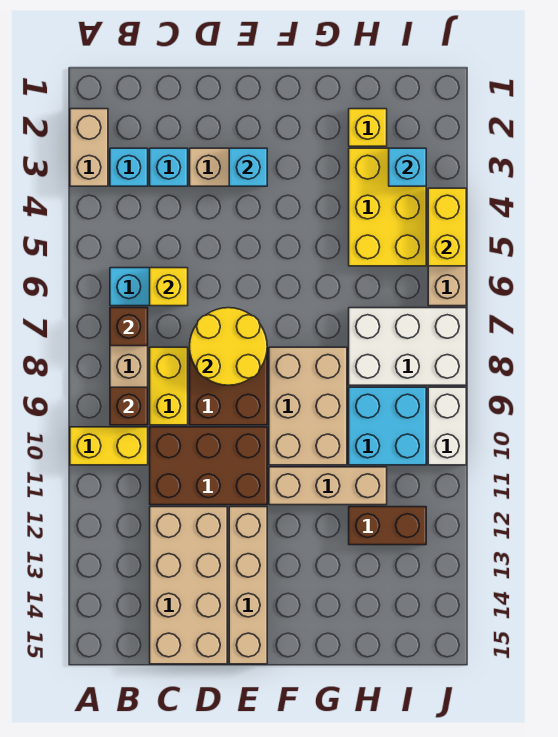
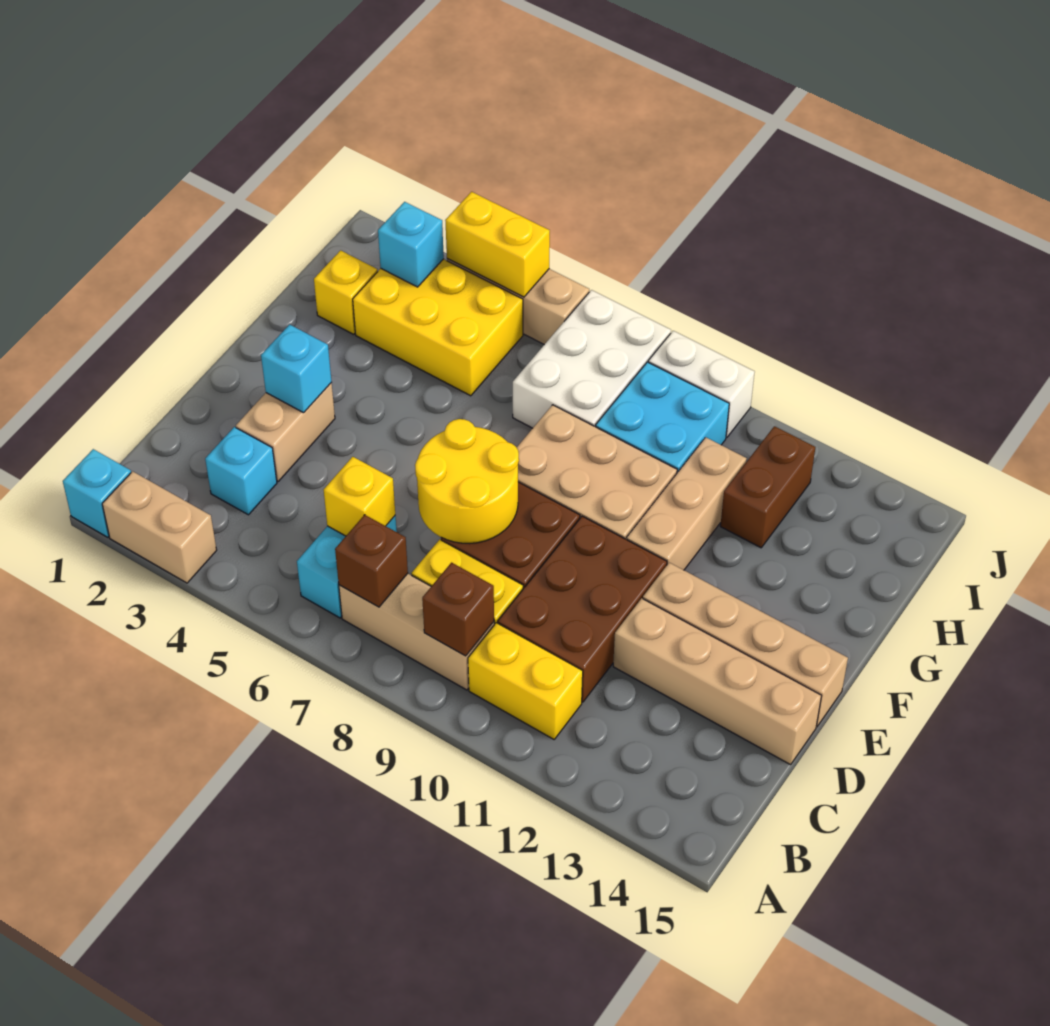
yellow 1x2 brick [70,427,148,465] -> yellow 1x2 brick turned to [468,623,583,739]
cyan 1x1 brick [110,148,148,186] -> cyan 1x1 brick moved to [63,449,131,537]
tan 2x4 brick [150,507,227,664] -> tan 1x4 brick [613,598,822,765]

